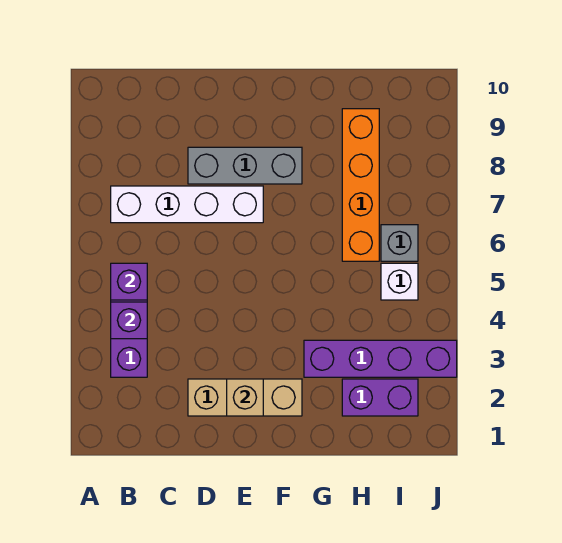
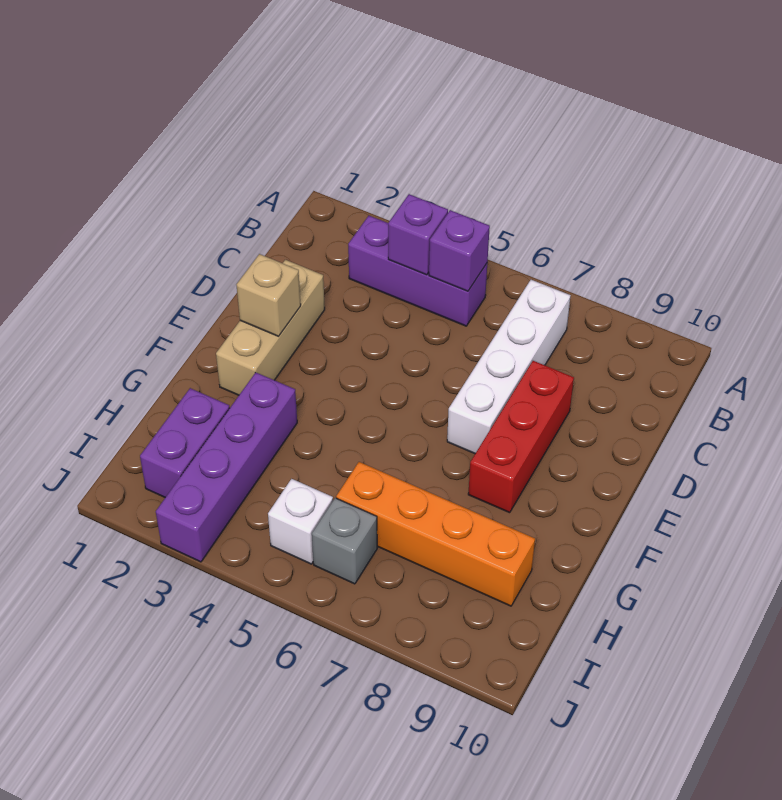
grey 1x3 brick [188,147,302,184] -> red 1x3 brick [468,361,574,513]

